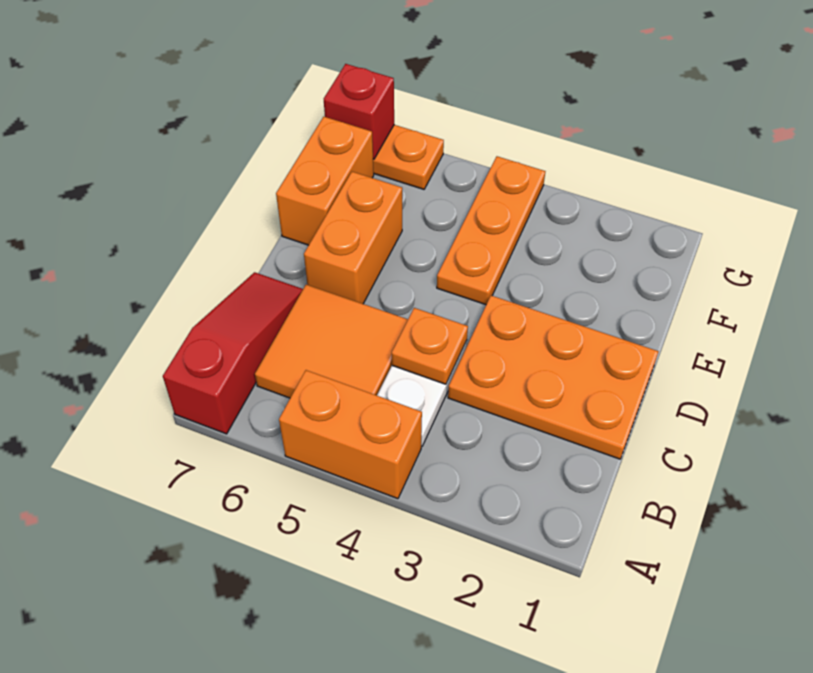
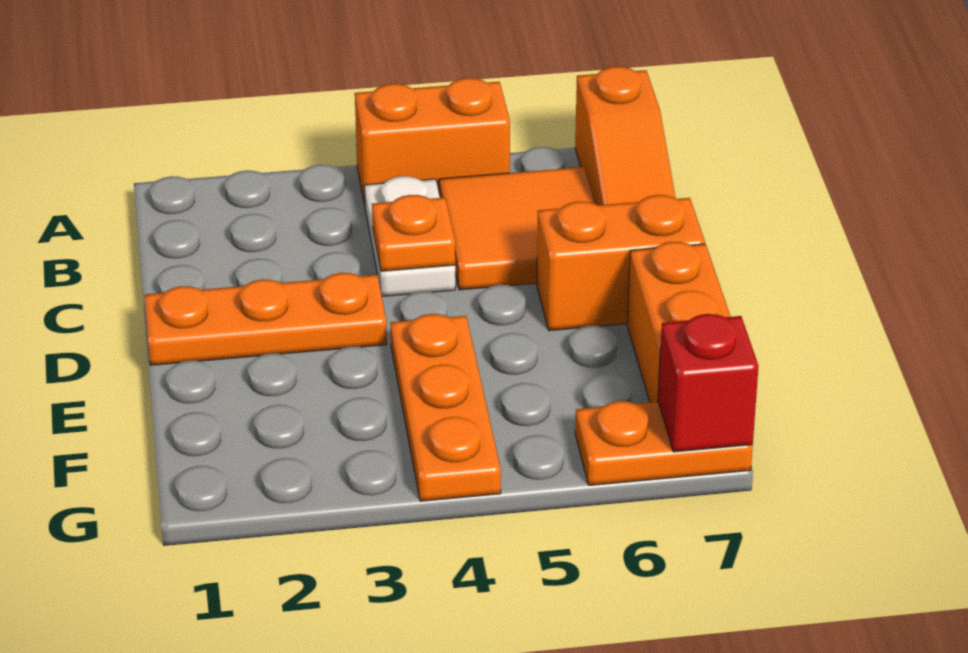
red 1x3 slope [163,272,303,434] -> orange 1x3 slope [575,67,676,205]
orange 2x3 plate [448,296,659,459] -> orange 1x3 plate [144,273,387,365]
orange 1x2 brick [304,172,402,304] -> orange 1x2 brick turned to [537,195,705,331]

